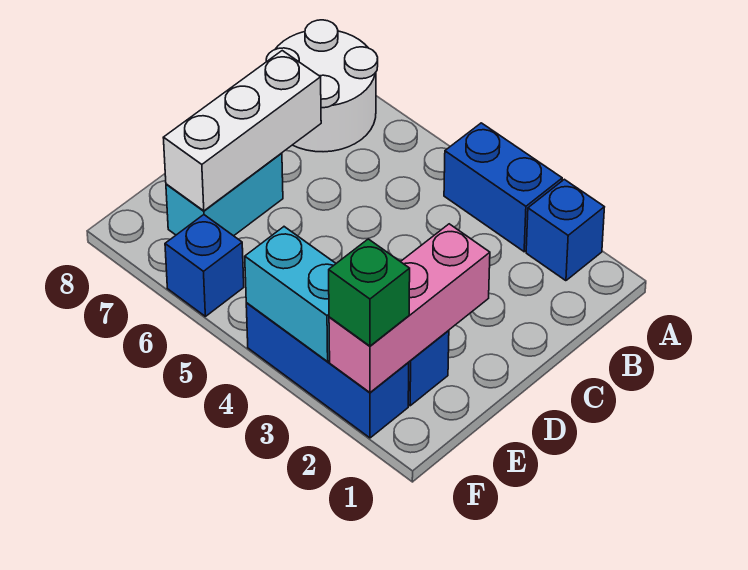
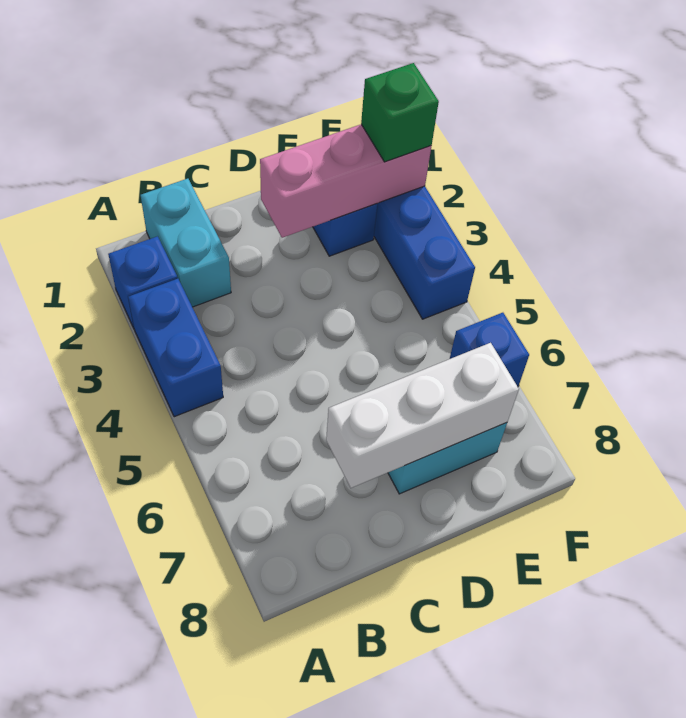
white 2x2 round brick [266,20,378,152] -> none
cyan 1x2 brick [245,227,336,361] -> cyan 1x2 brick moved to [141,179,231,307]

